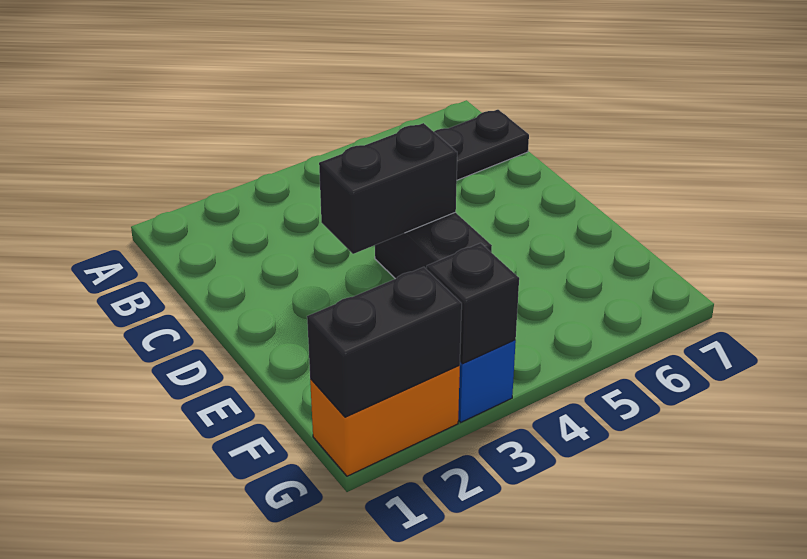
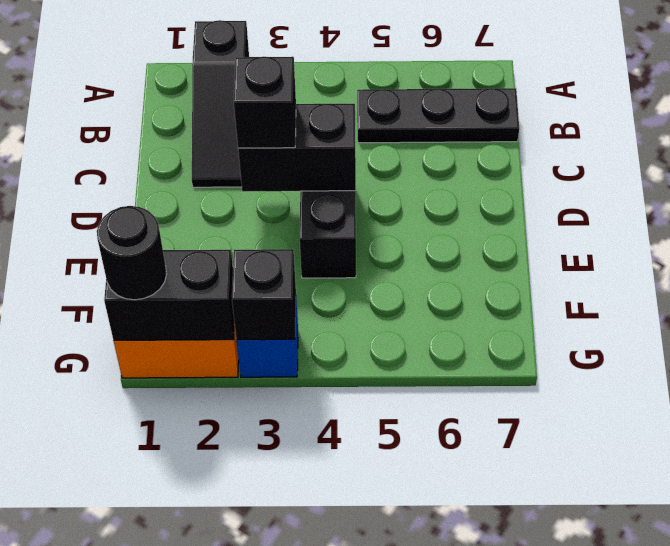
none -> black 1x3 slope [192,20,249,187]
none -> black 1x1 brick [234,57,296,148]
none -> black 1x1 round brick [97,206,167,300]

